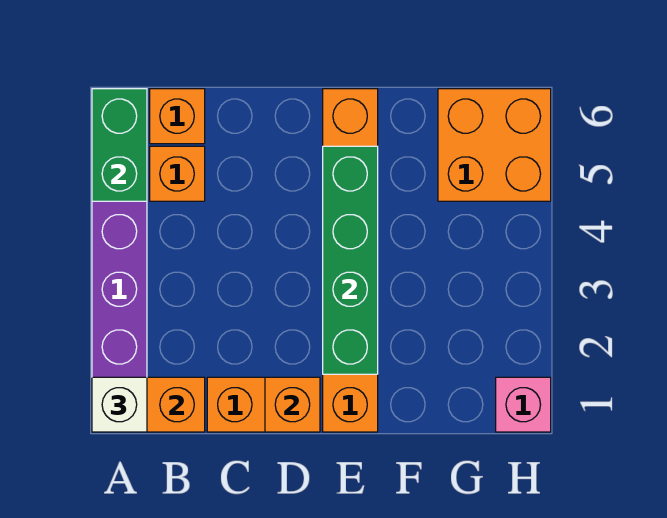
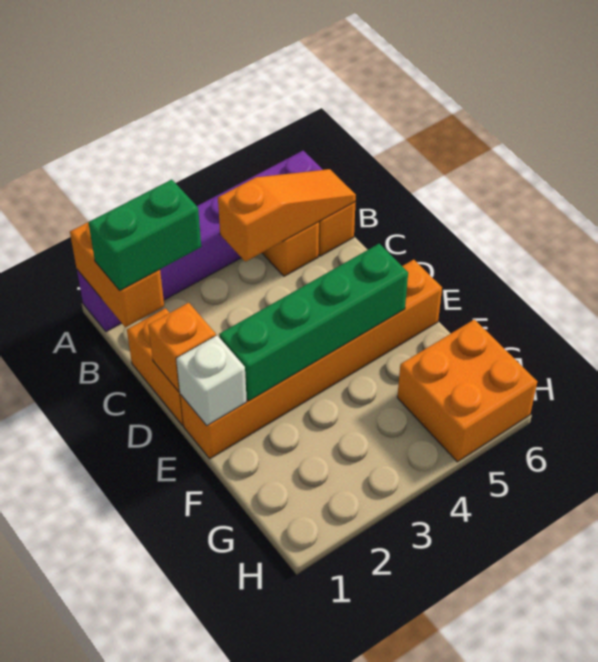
white 1x1 brick [92,377,147,432] -> white 1x1 brick moved to [176,335,247,426]
green 1x2 brick [92,89,147,201] -> green 1x2 brick moved to [88,179,201,290]
none -> orange 1x3 slope [218,169,356,262]
pink 1x1 brick [496,377,551,432] -> none

